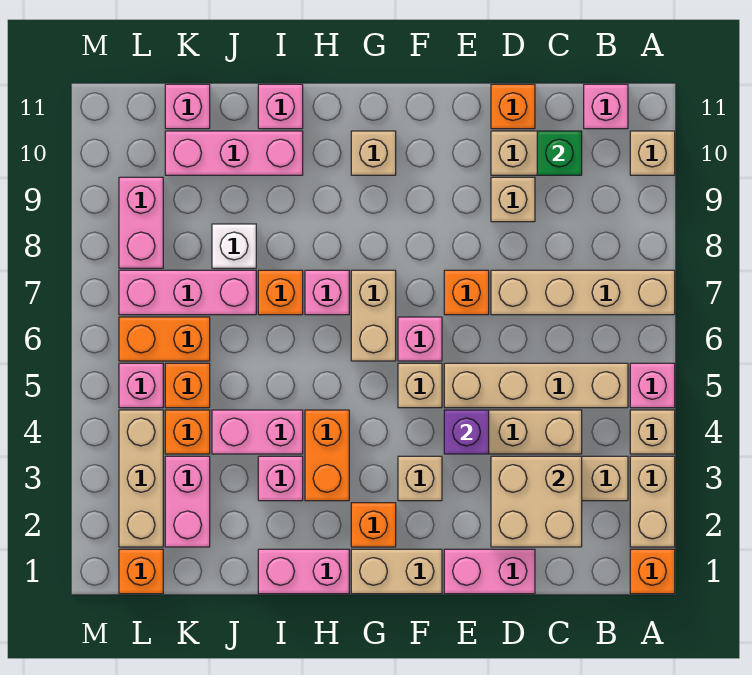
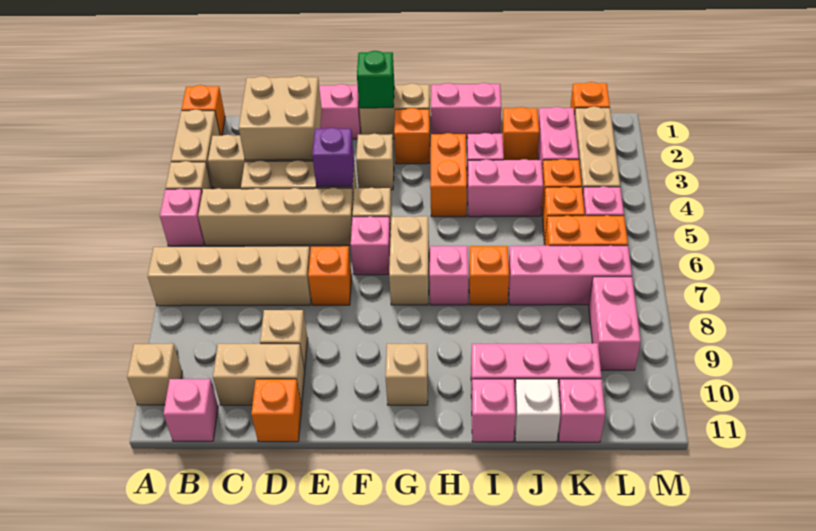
green 1x1 brick [537,131,582,175] -> green 1x1 brick moved to [357,51,394,108]
none -> orange 1x1 brick [502,107,539,160]
white 1x1 brick [212,224,256,268] -> white 1x1 brick moved to [515,379,560,442]

